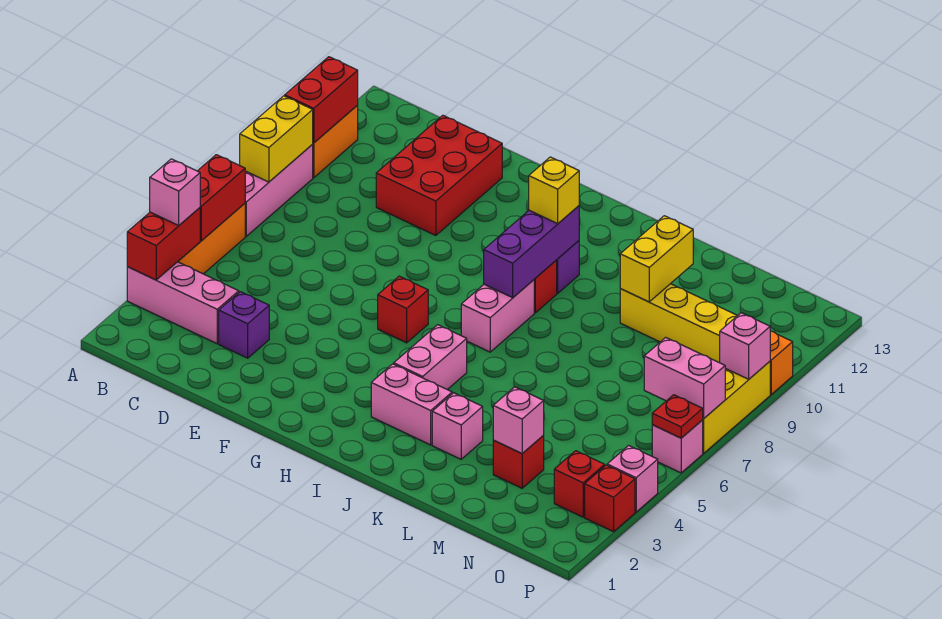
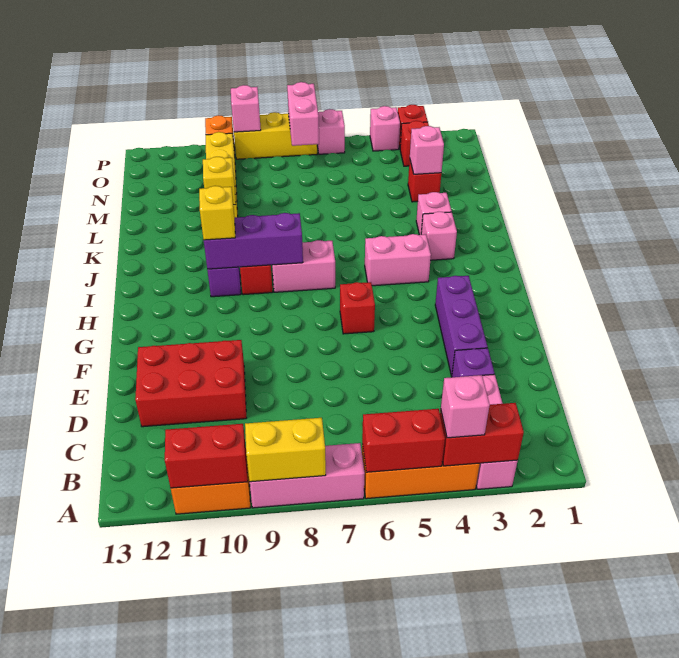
none -> purple 1x3 brick [435,276,487,376]
pink 1x2 brick [371,364,452,445] -> pink 1x1 brick [421,212,457,260]
yellow 1x2 brick [620,216,693,302] -> yellow 1x1 brick [203,157,236,205]
red 1x1 plate [652,395,703,438] -> none

